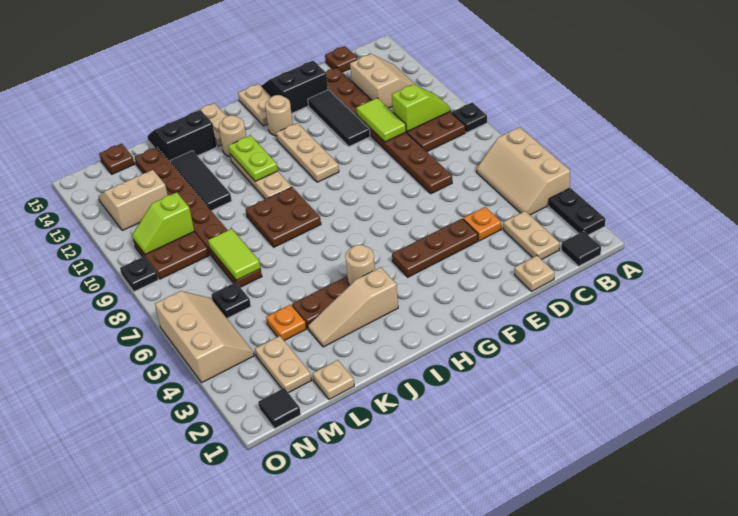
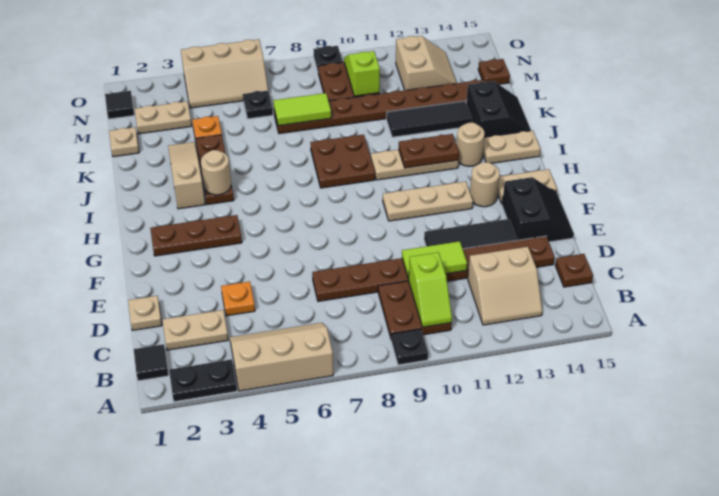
brown 1x3 plate [392,219,478,277] -> brown 1x3 plate turned to [150,215,242,256]
lime 1x2 plate [229,136,278,181] -> brown 1x2 plate [399,134,459,168]

